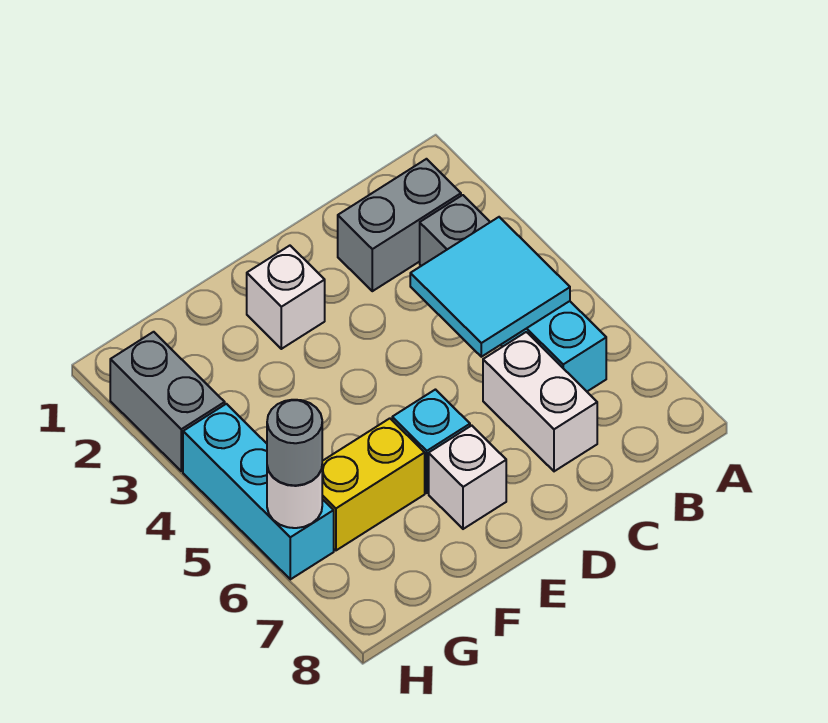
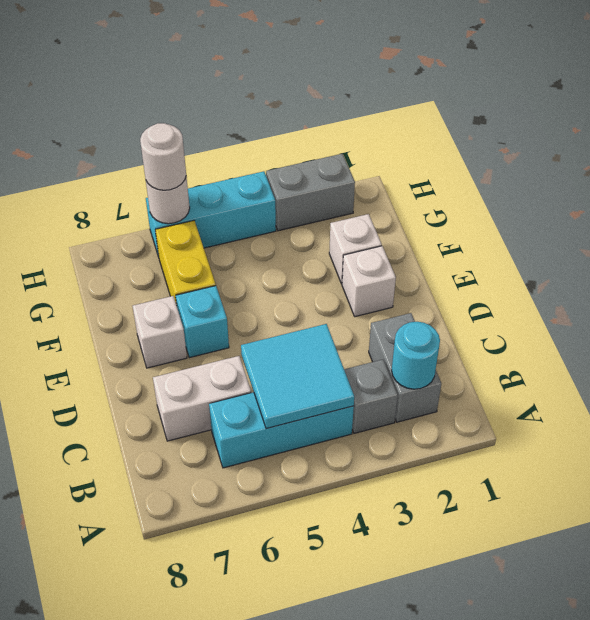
none -> cyan 1x1 round brick [392,322,440,389]
none -> white 1x1 brick [329,214,382,284]
grey 1x1 round brick [267,400,322,485] -> white 1x1 round brick [140,123,186,190]

